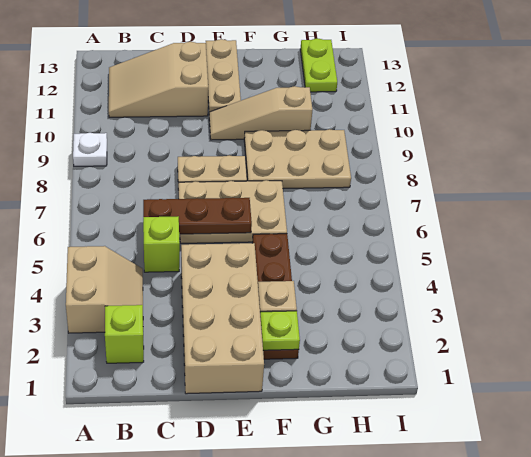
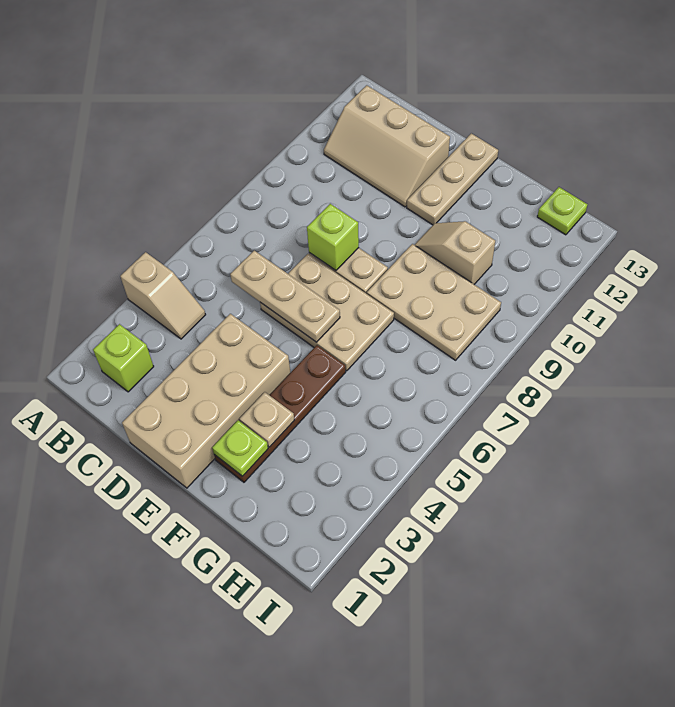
tan 2x2 slope [66,246,143,333] -> tan 1x2 slope [120,252,206,339]
white 1x1 plate [73,133,107,166] -> none
tan 2x3 slope [109,42,208,117] -> tan 2x3 slope turned to [324,85,450,207]
lime 1x1 brick [143,217,180,272] -> lime 1x1 brick moved to [307,204,359,270]
brown 1x3 plate [143,198,252,234] -> tan 1x3 plate [230,251,340,342]
tan 1x3 slope [209,86,313,140] -> tan 1x2 slope [415,221,495,284]
lime 1x2 plate [300,38,337,92] -> lime 1x1 plate [537,187,588,235]

